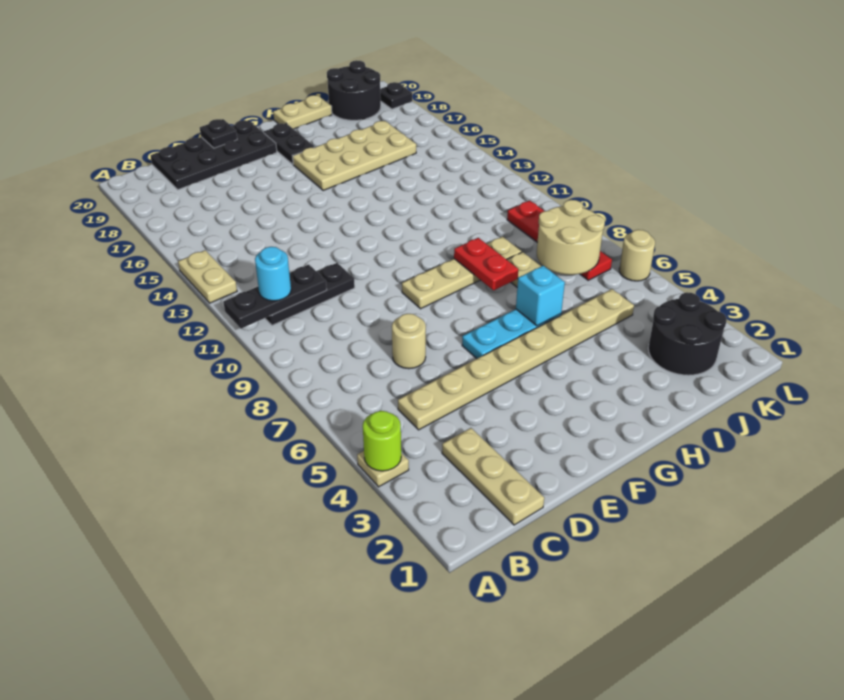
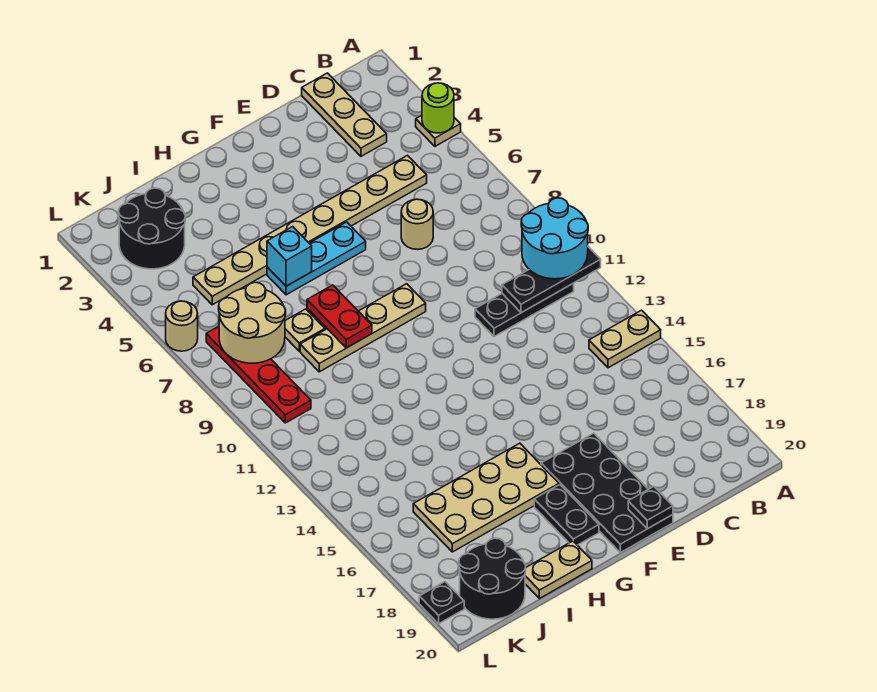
tan 1x2 plate [178,250,237,303] -> tan 1x2 plate turned to [589,310,661,368]
cyan 1x1 round brick [255,247,291,301] -> cyan 2x2 round brick [521,198,588,279]
black 2x4 plate [150,120,277,190] -> black 2x4 plate turned to [541,433,673,553]

